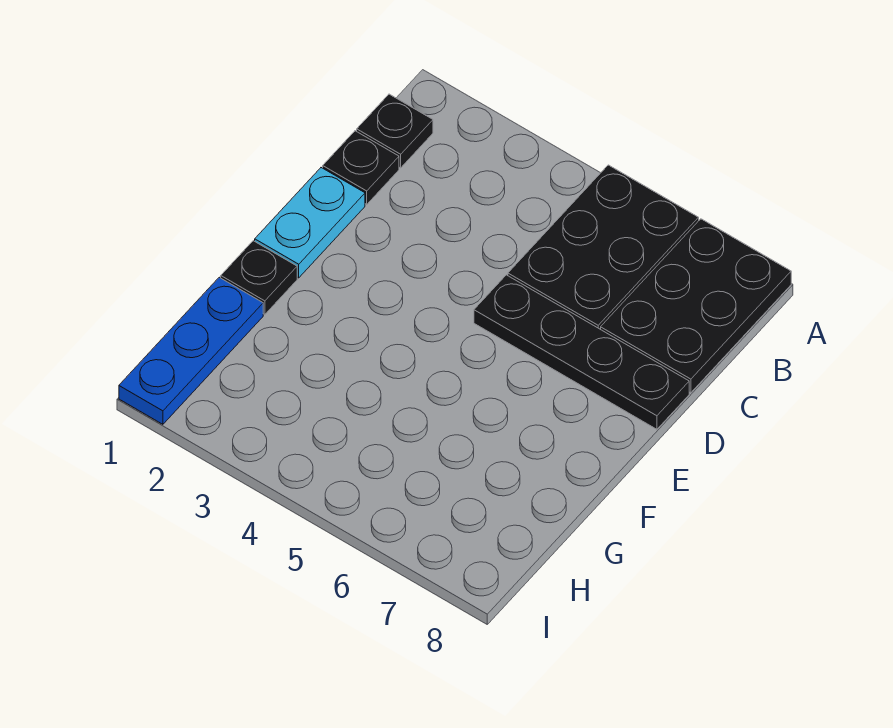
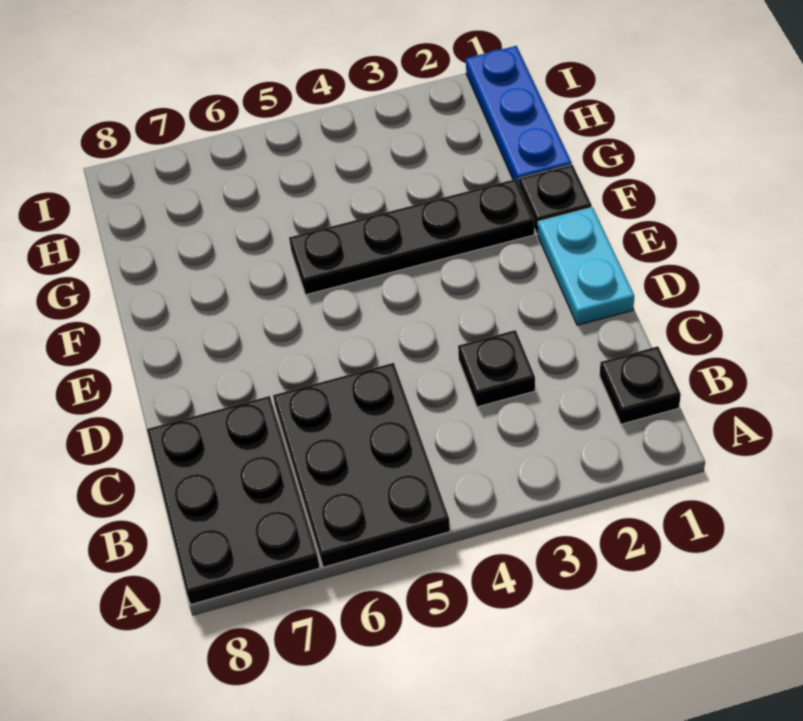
black 1x1 plate [323,131,399,204] -> black 1x1 plate moved to [458,330,535,407]
black 1x4 plate [474,275,689,429] -> black 1x4 plate moved to [289,179,534,295]

